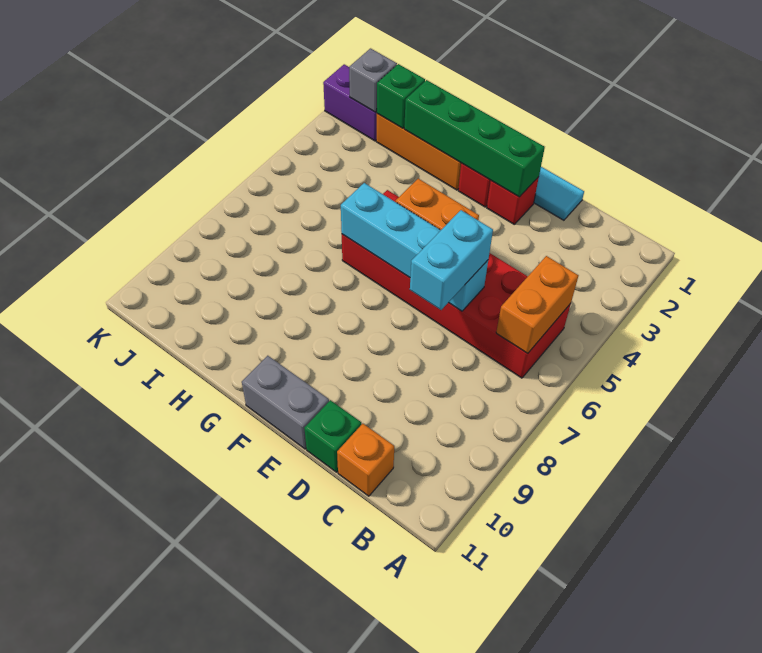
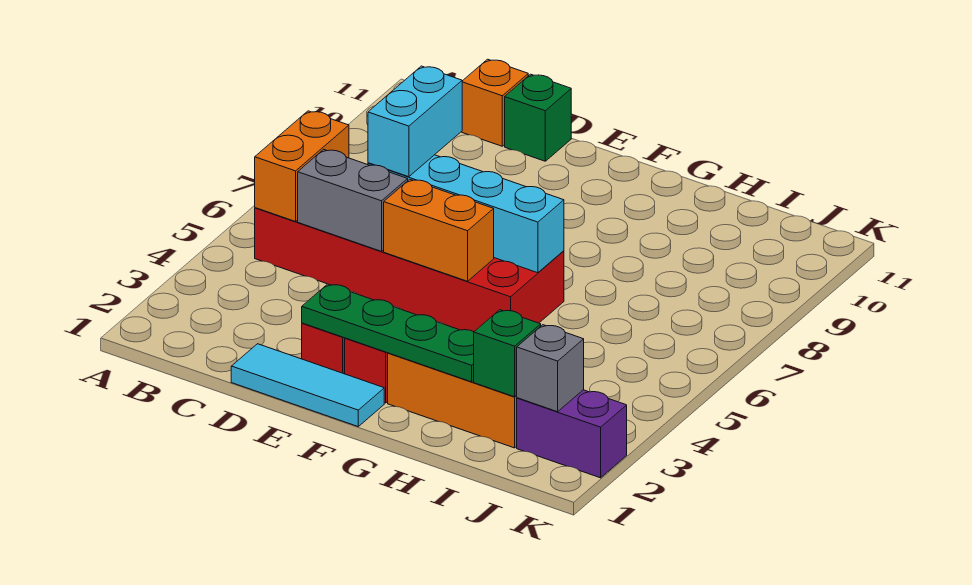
green 1x4 brick [404,80,545,197] -> green 1x4 plate [302,284,474,382]
grey 1x2 brick [242,356,329,449] -> grey 1x2 brick moved to [298,149,408,251]

